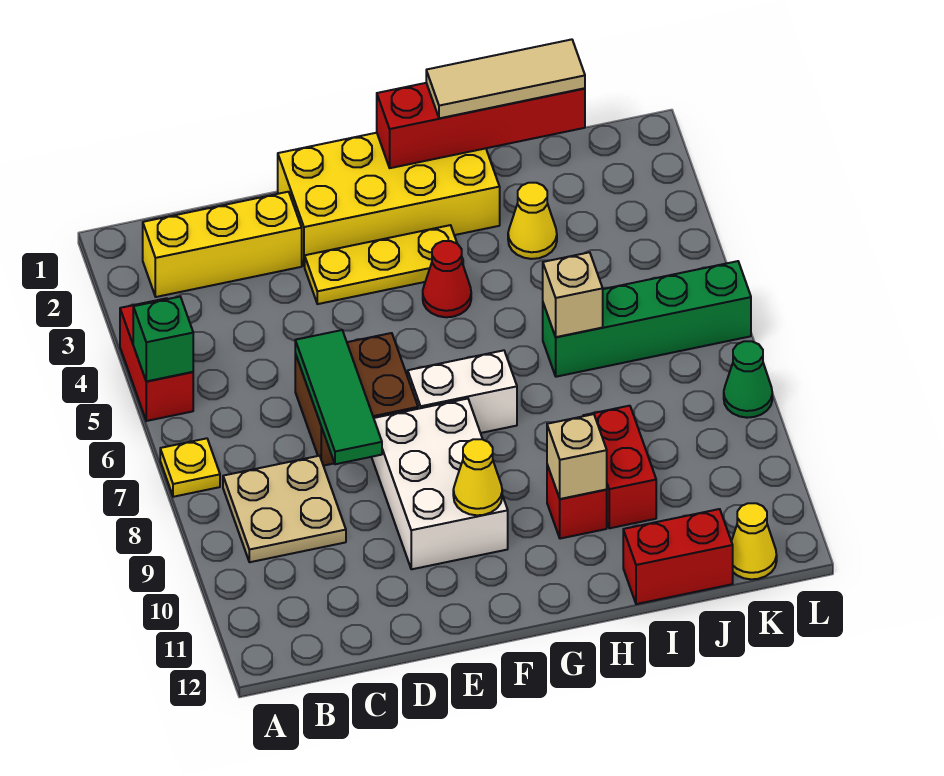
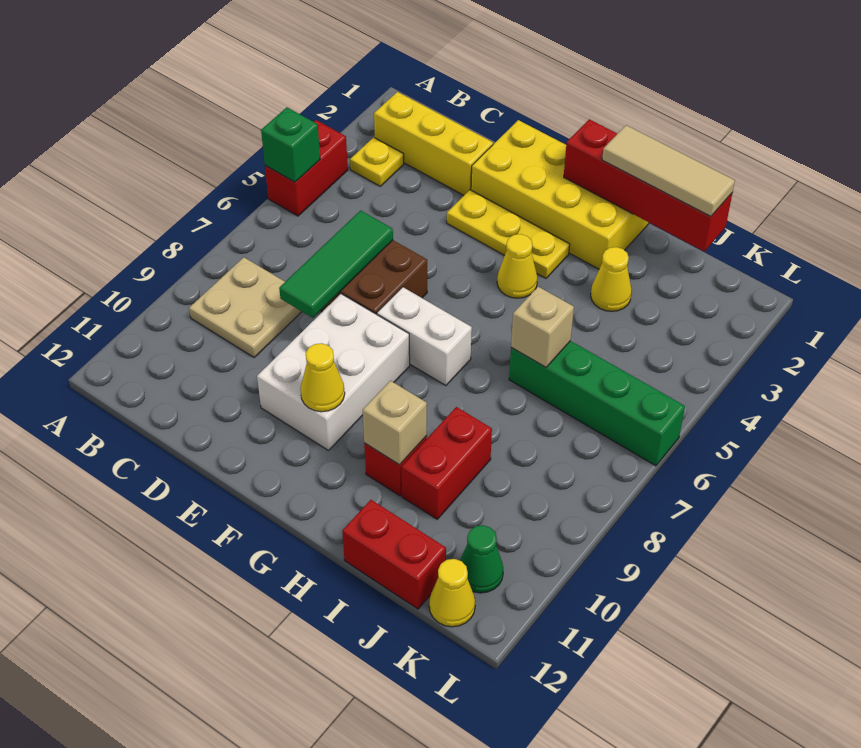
yellow 1x1 plate [160,438,220,497] -> yellow 1x1 plate moved to [350,137,404,186]
red 1x1 cone [423,241,471,317] -> yellow 1x1 cone [497,234,538,298]
green 1x1 cone [724,341,772,418] -> green 1x1 cone moved to [460,525,503,593]

